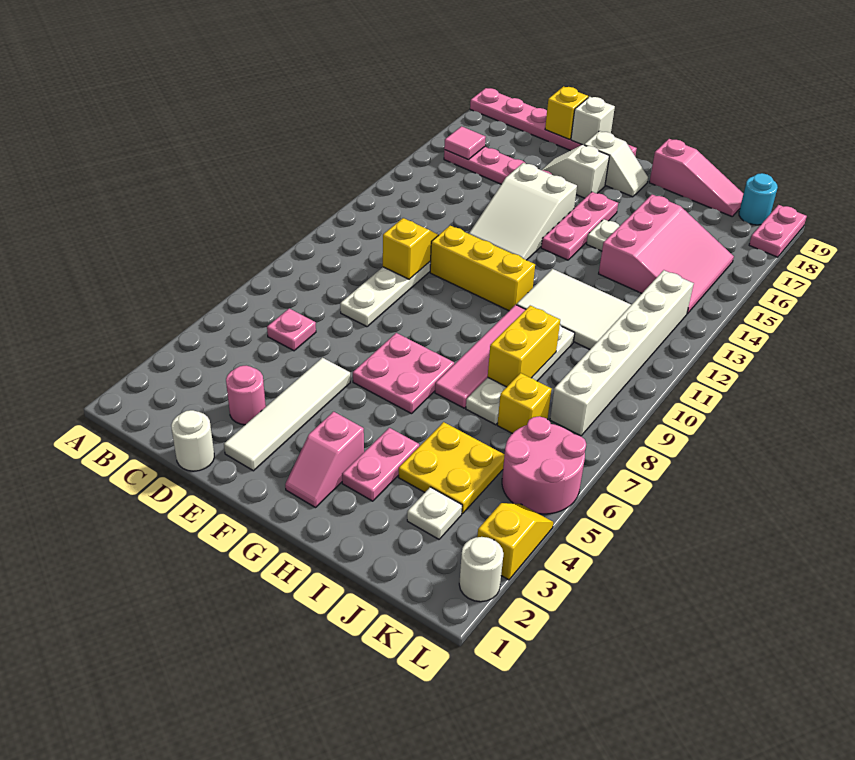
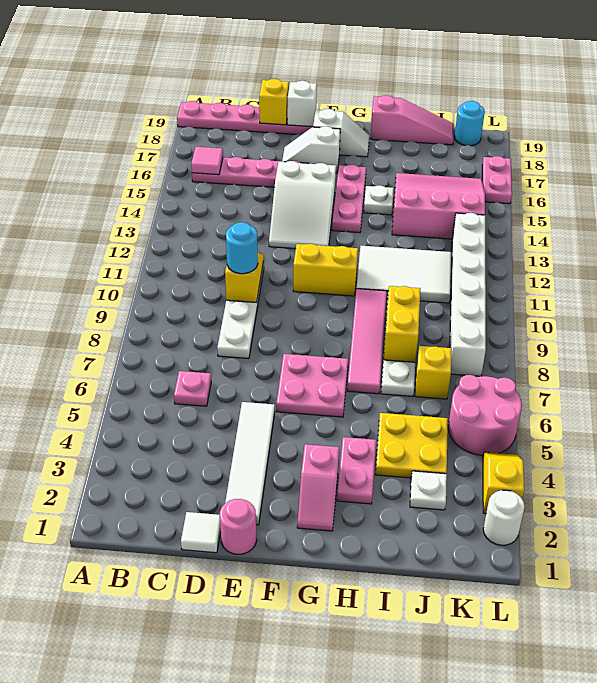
white 1x1 round brick [171,410,214,471] -> white 1x1 tile [181,512,221,553]
pink 1x1 round brick [226,366,266,425] -> pink 1x1 round brick moved to [220,499,257,554]
none -> cyan 1x1 round brick [226,222,258,274]
yellow 1x3 brick [430,226,535,311] -> yellow 1x2 brick [293,244,358,296]
pink 3x3 slope [599,195,734,314] -> pink 3x3 slope turned to [392,173,485,239]
pink 1x2 plate [749,205,807,257] -> pink 1x2 plate moved to [482,156,512,204]

